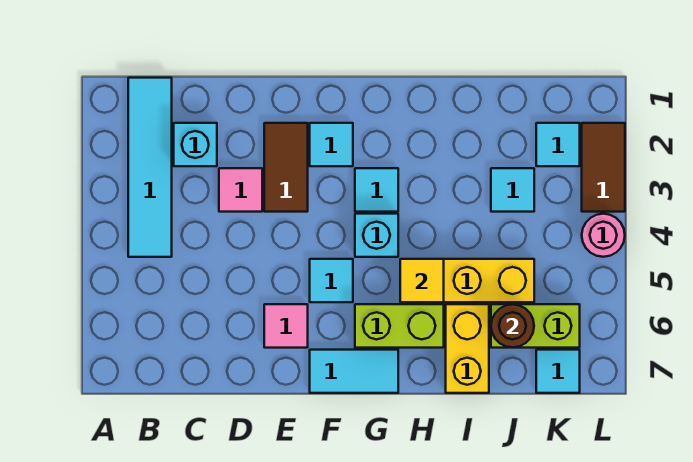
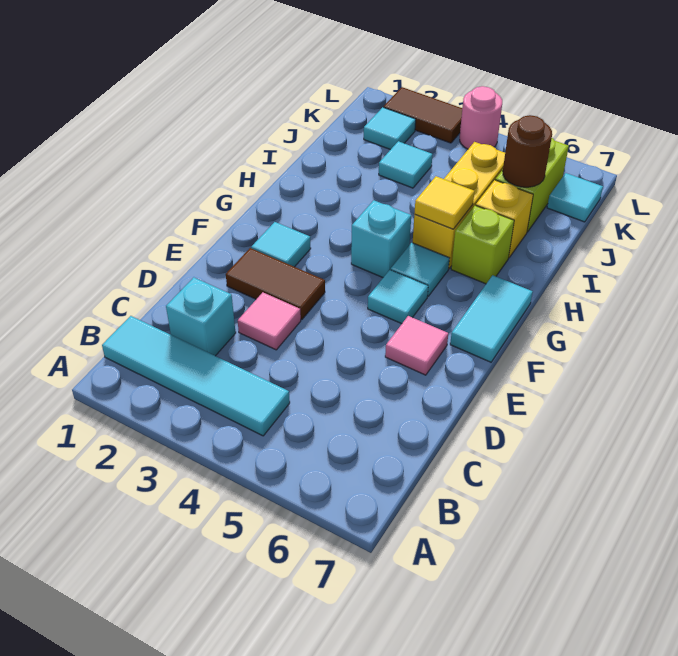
cyan 1x1 tile [355,168,398,212] -> cyan 1x1 tile moved to [391,243,449,296]
lime 1x2 brick [355,304,444,348] -> lime 1x1 brick [451,205,514,284]
yellow 1x2 brick [446,304,489,393] -> yellow 1x1 brick [476,180,533,258]

